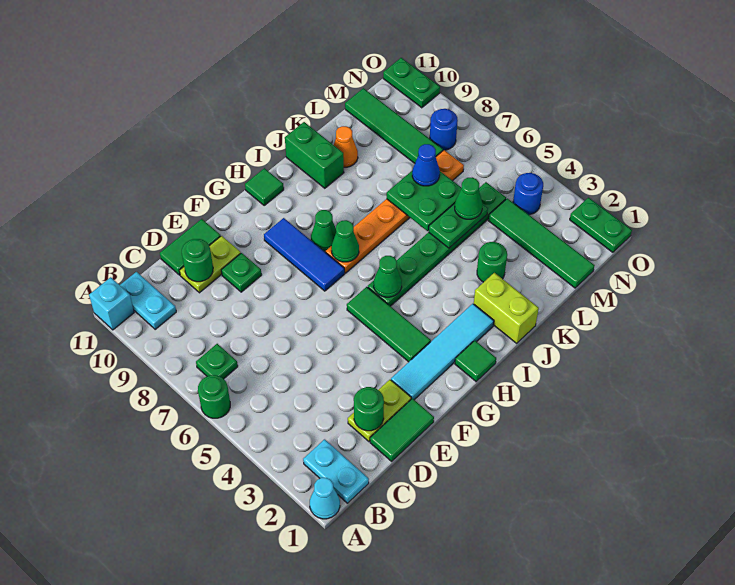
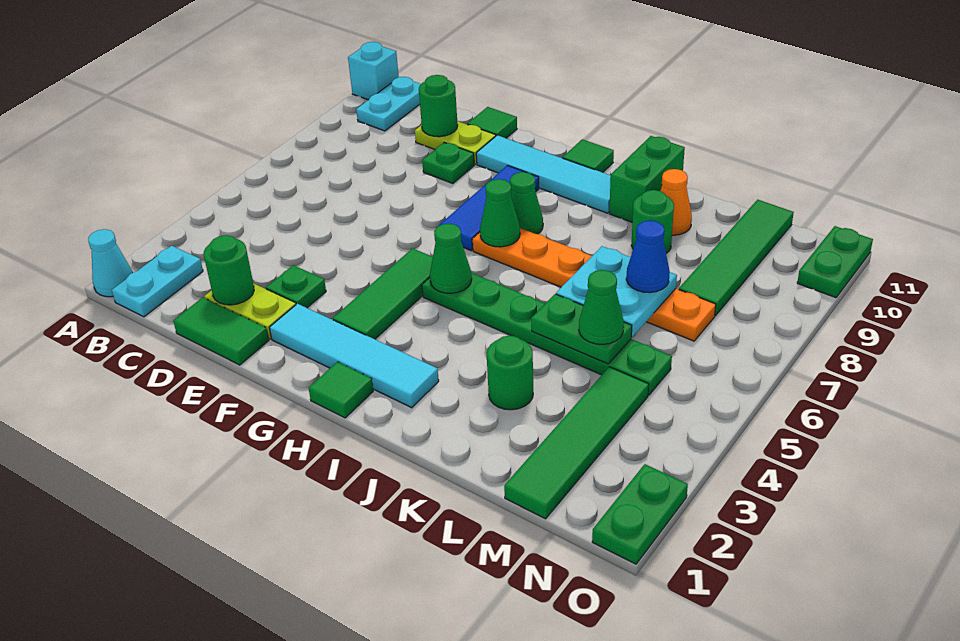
green 1x1 round brick [198,375,230,418] -> green 1x1 round brick moved to [631,190,674,253]
green 1x1 plate [196,344,238,379] -> green 1x1 plate moved to [266,265,326,308]
green 1x2 tile [160,219,221,275] -> green 1x1 tile [467,107,517,138]
none -> cyan 1x4 tile [476,135,611,213]
lime 1x2 brick [474,273,539,343] -> none
green 2x2 plate [387,171,462,231] -> cyan 2x2 plate [556,246,677,337]
blue 1x1 round brick [513,173,543,215] -> none
blue 1x1 round brick [430,109,458,150] -> none

